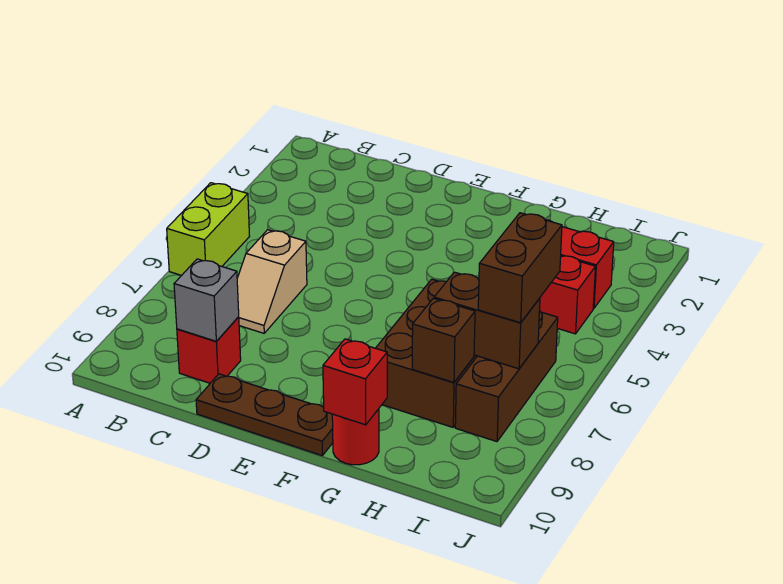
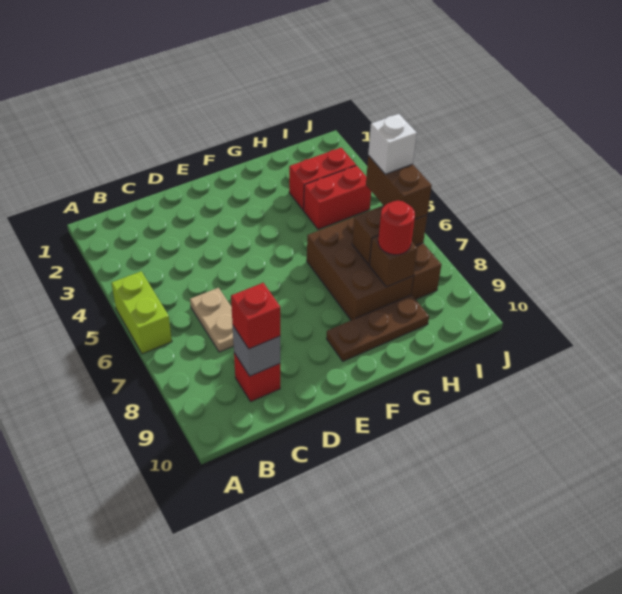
tan 1x2 slope [237,230,307,333] -> tan 1x2 plate [190,288,234,352]
brown 1x3 plate [196,374,333,456] -> brown 1x3 plate moved to [326,295,429,361]
red 1x1 round brick [332,409,379,465] -> red 1x1 round brick moved to [378,201,415,255]
red 1x1 brick [323,339,387,425] -> red 1x1 brick moved to [231,283,280,349]
none -> white 1x1 brick [368,114,417,174]

